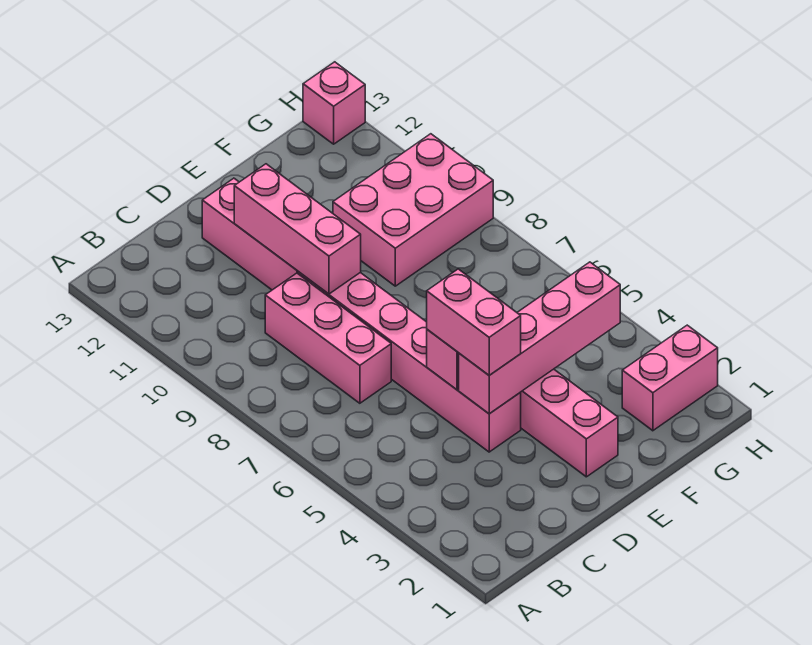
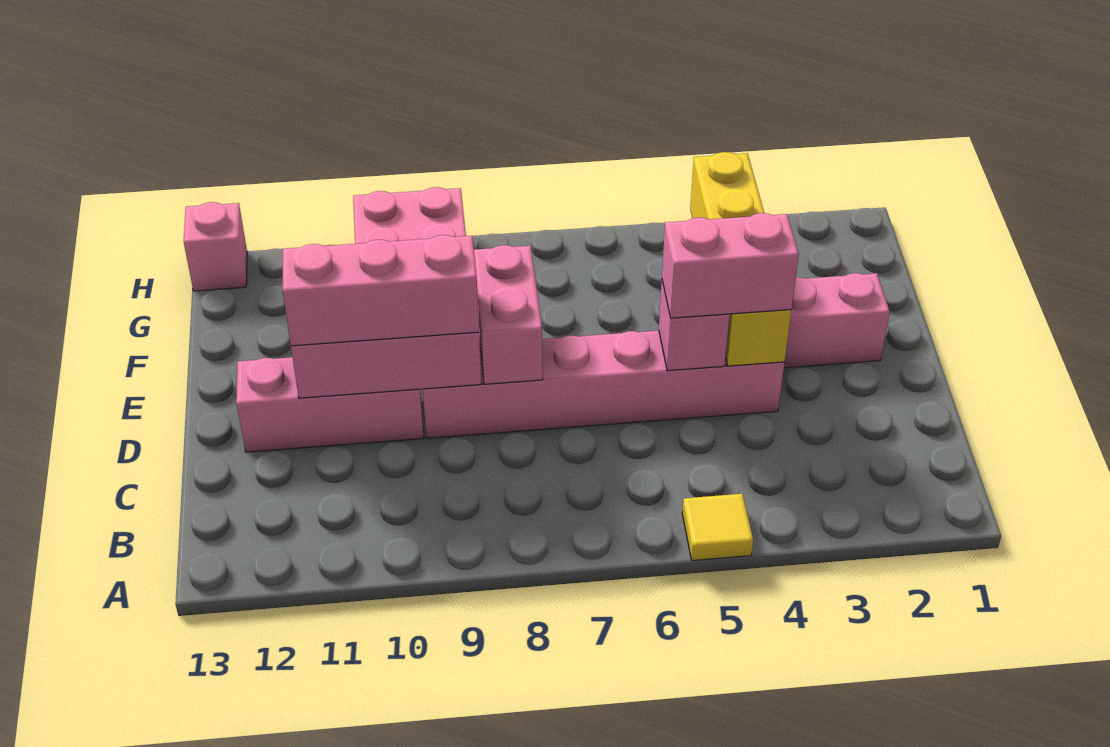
none -> yellow 1x1 tile [682,494,753,561]
pink 1x3 brick [265,273,391,403] -> pink 1x3 brick moved to [283,235,479,346]
pink 1x4 brick [459,262,620,414] -> yellow 1x4 brick [690,152,791,366]
pink 1x2 brick [622,325,718,431] -> pink 1x2 brick moved to [474,245,543,384]

